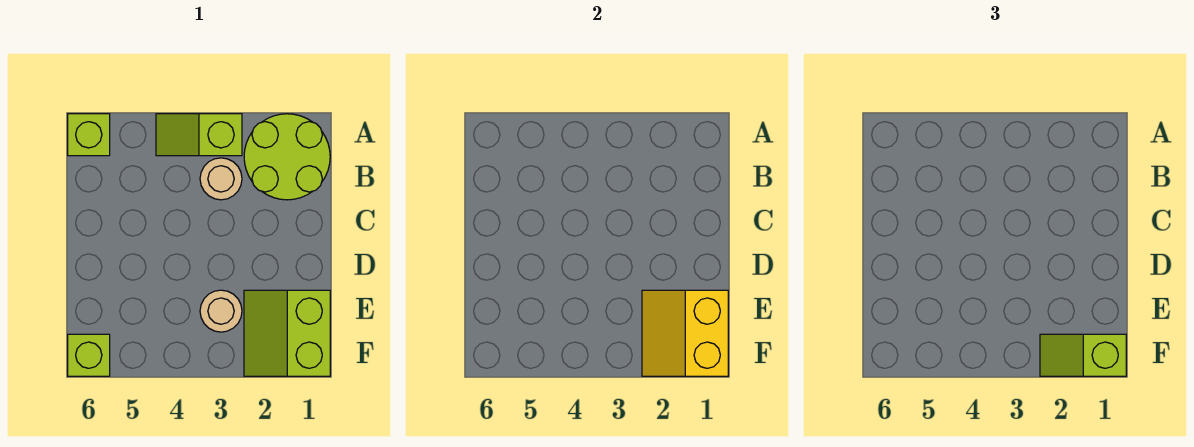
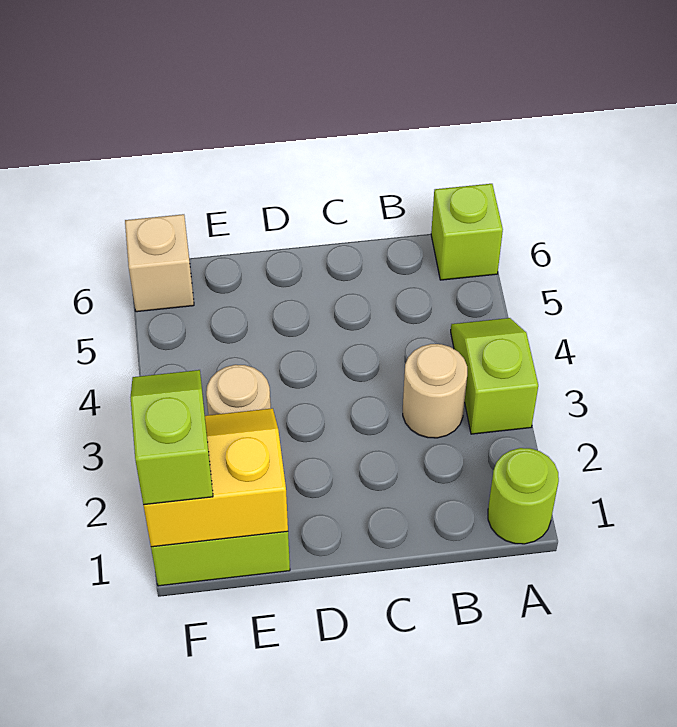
lime 2x2 round brick [244,114,330,200] -> lime 1x1 round brick [488,448,559,544]
lime 1x1 brick [68,334,110,376] -> tan 1x1 brick [125,214,194,312]

